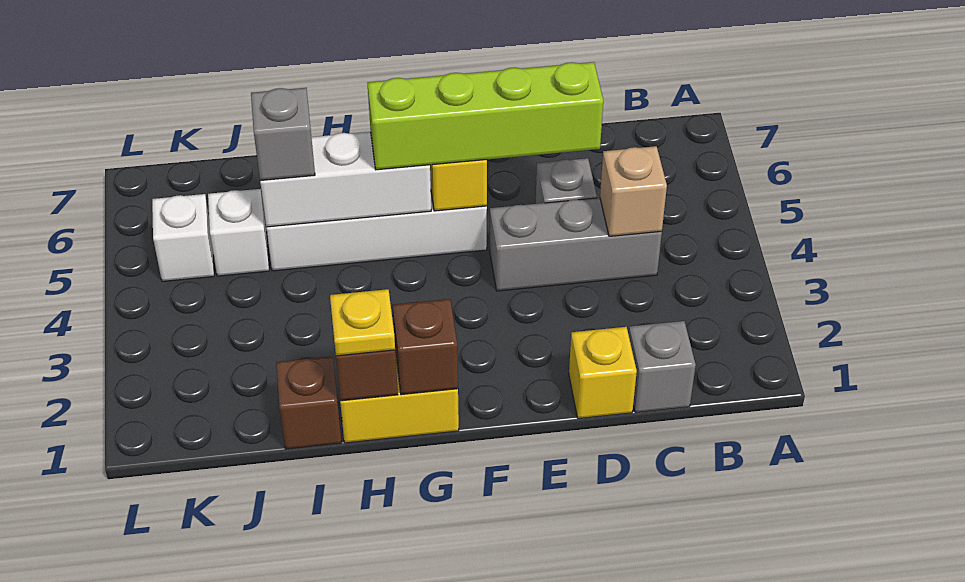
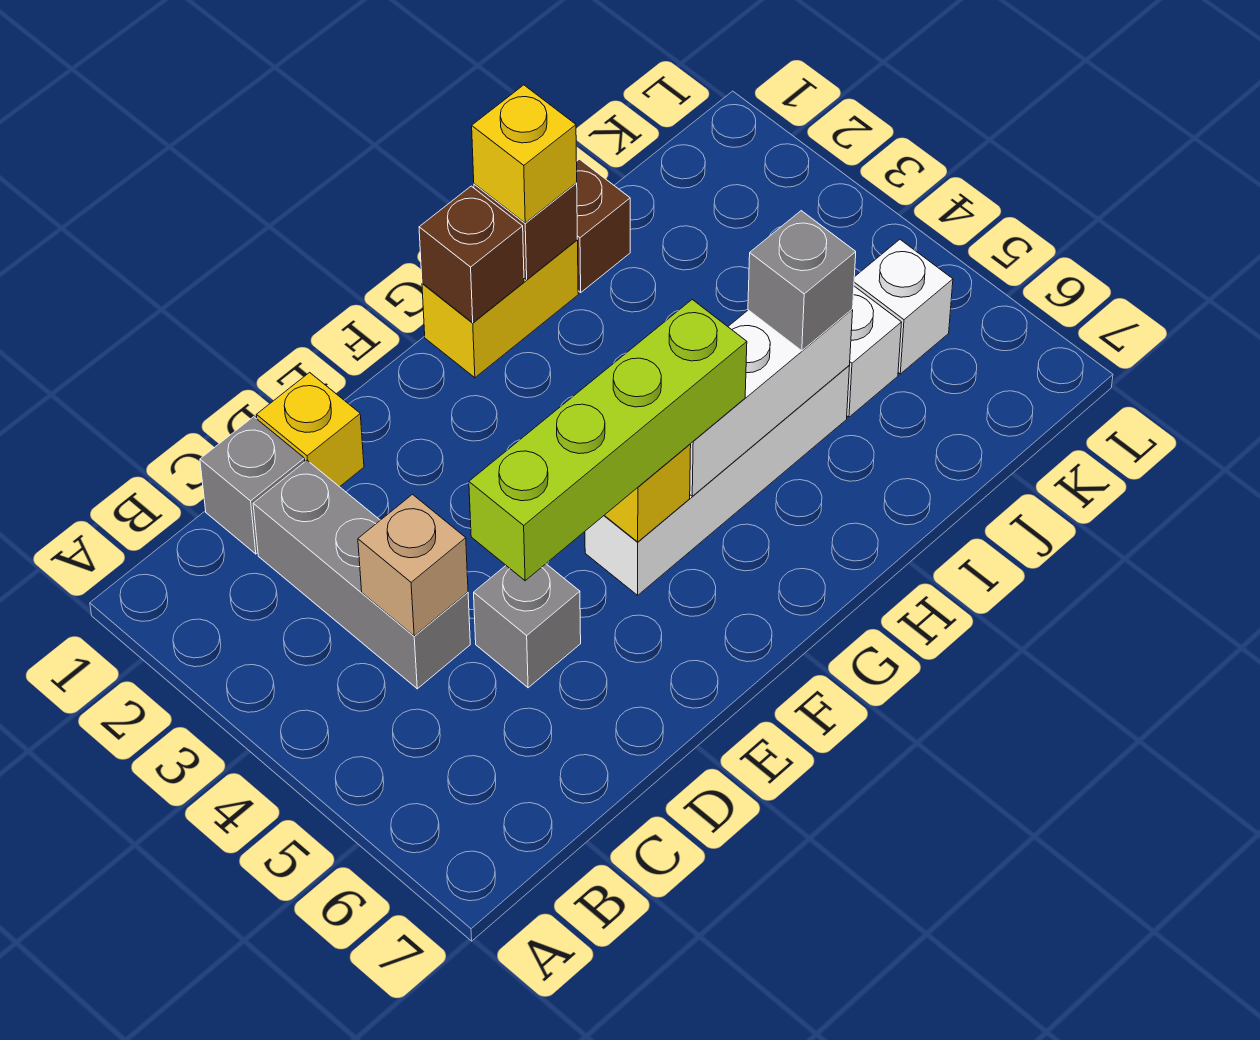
grey 1x3 brick [490,198,662,291] -> grey 1x3 brick turned to [253,461,470,689]
yellow 1x1 plate [330,289,395,356] -> yellow 1x1 brick [472,85,577,223]

